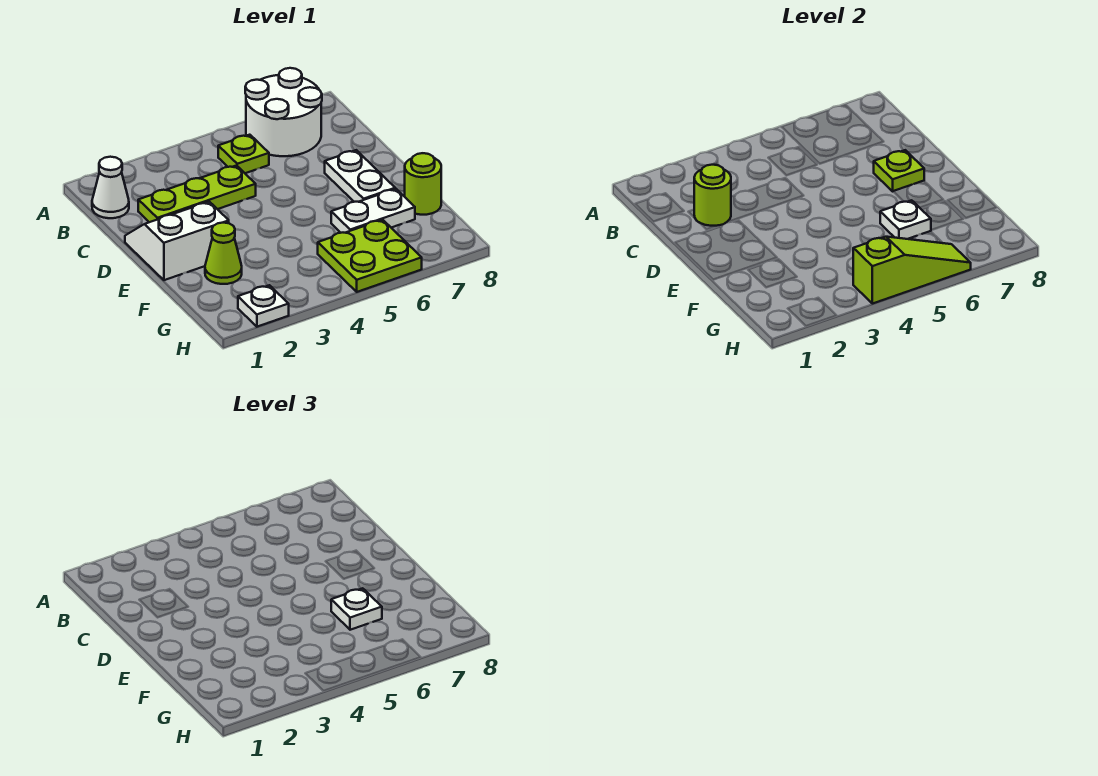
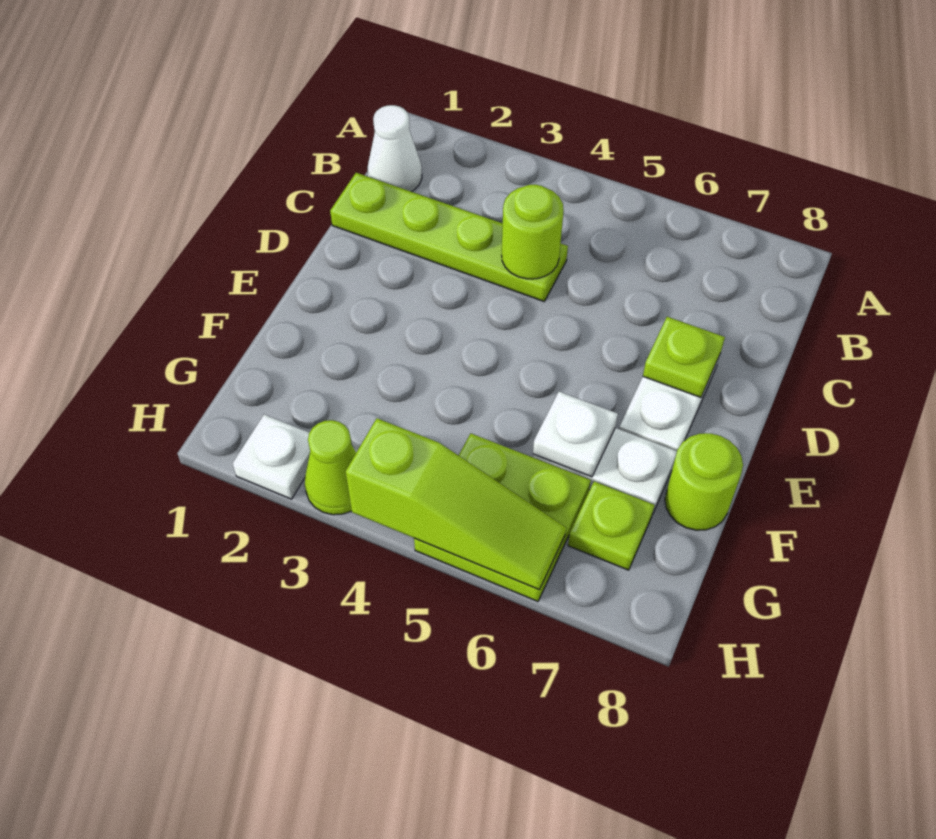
white 2x2 round brick [245,68,322,156] -> none
lime 1x1 plate [218,135,269,173] -> lime 1x1 plate moved to [568,481,655,570]
lime 1x3 plate [138,166,256,222] -> lime 1x4 plate [330,173,568,302]
lime 1x1 round brick [694,165,731,226] -> lime 1x1 round brick moved to [502,184,564,279]
white 2x2 slope [125,202,229,280] -> none
lime 1x1 cone [205,223,242,284] -> lime 1x1 cone moved to [305,420,356,515]
white 1x1 plate [331,588,382,630] -> none

